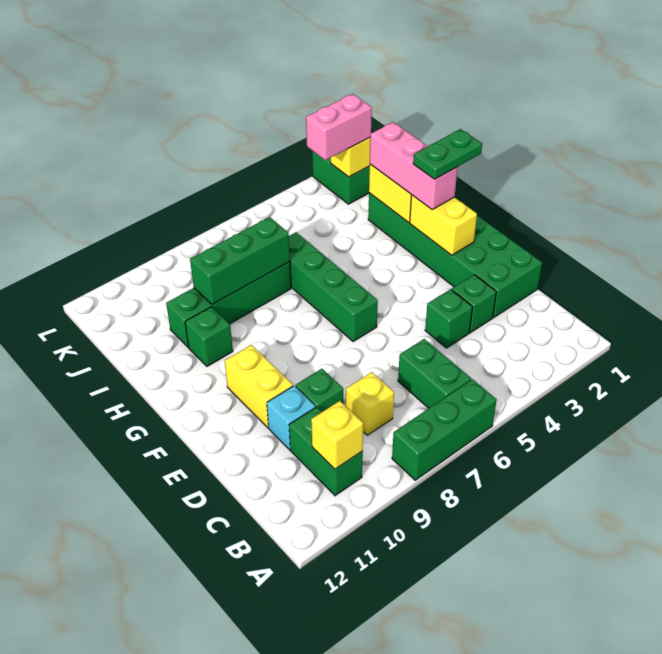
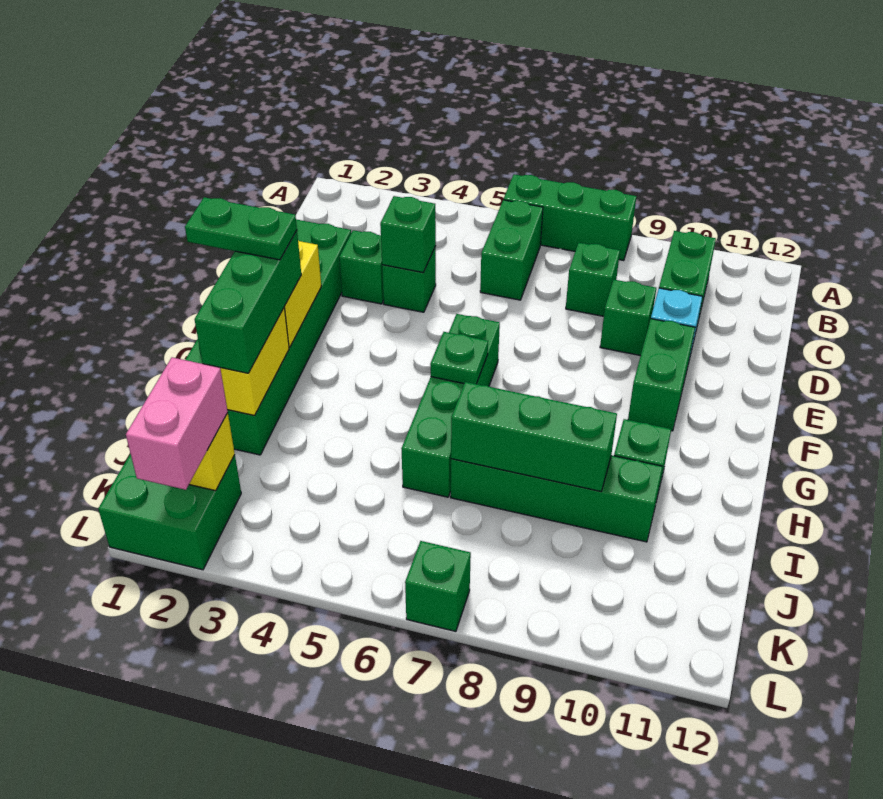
yellow 1x1 brick [311,401,363,469] -> none
yellow 1x1 brick [346,372,394,435] -> green 1x1 brick [566,243,620,316]
none -> green 1x1 brick [380,196,436,272]
yellow 1x2 brick [225,345,293,428] -> green 1x2 brick [628,319,695,431]
pink 1x3 brick [370,122,458,209] -> green 1x3 brick [194,231,301,373]
none -> green 1x1 plate [430,332,488,384]
pink 1x2 brick [306,94,372,160] -> pink 1x2 brick turned to [126,357,228,490]
none -> green 1x1 brick [405,541,471,631]

